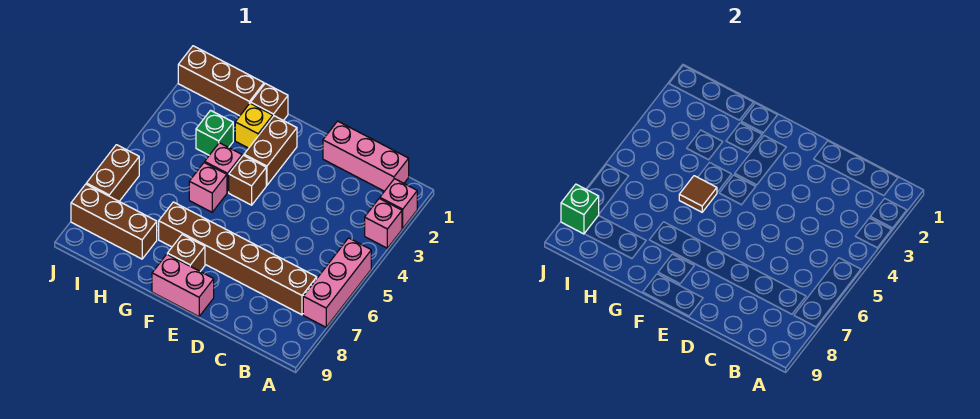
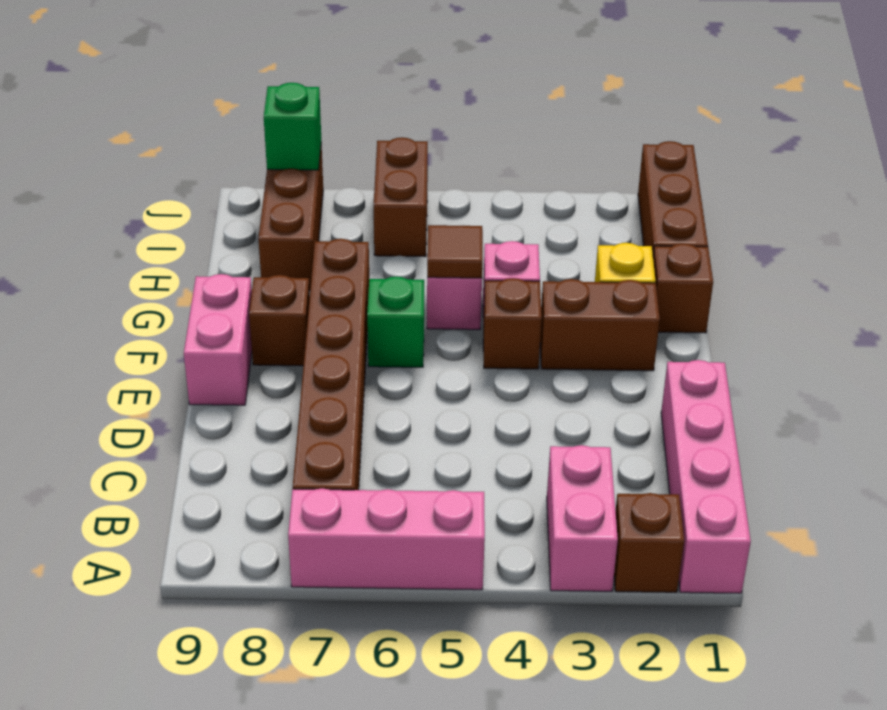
pink 1x1 brick [380,179,417,228] -> brown 1x1 brick [614,493,684,592]
pink 1x1 brick [365,199,402,248] -> pink 1x2 brick [547,445,618,591]
pink 1x3 brick [323,121,409,191] -> pink 1x4 brick [661,360,751,593]
green 1x1 brick [196,110,233,155] -> green 1x1 brick moved to [367,277,424,367]
brown 1x2 brick [86,145,139,201] -> brown 1x2 brick turned to [374,137,428,257]

